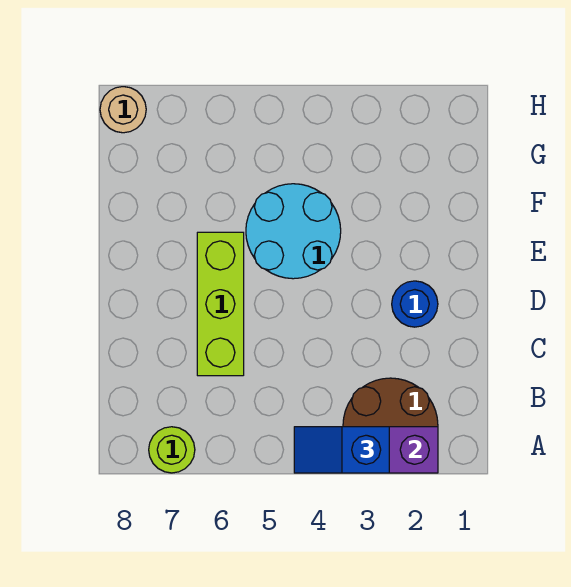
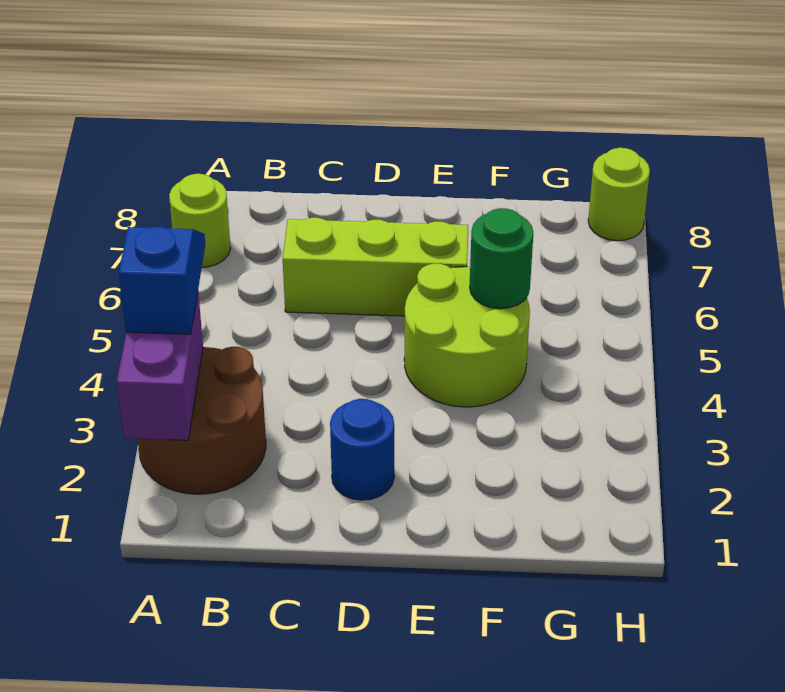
cyan 2x2 round brick [246,184,341,279] -> lime 2x2 round brick [404,264,530,407]
none -> green 1x1 round brick [470,208,533,309]
tan 1x1 round brick [100,87,146,133] -> lime 1x1 round brick [588,148,650,241]

